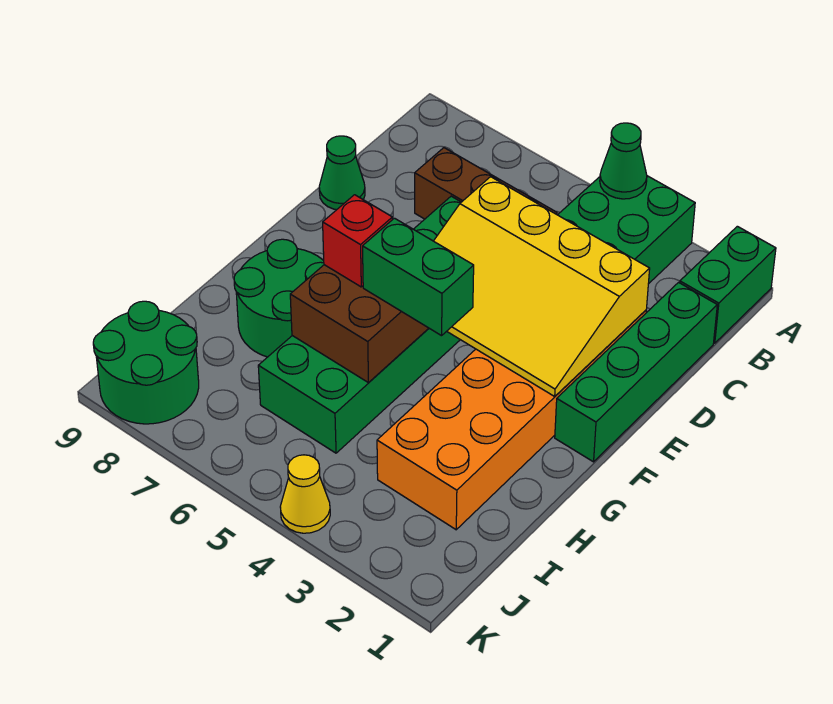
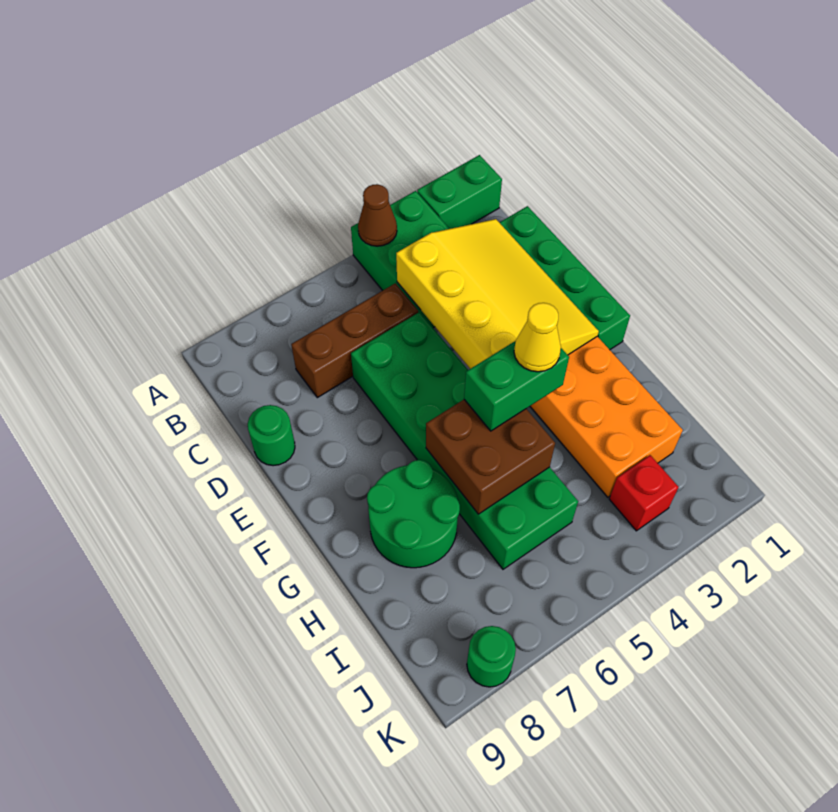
green 1x2 brick [680,226,776,343] -> green 1x2 brick turned to [417,155,502,229]
green 1x1 cone [600,123,647,199] -> brown 1x1 cone [358,184,397,246]
yellow 3x4 slope [434,177,650,396] -> yellow 3x4 slope turned to [396,219,599,369]
green 1x1 cone [319,136,365,210] -> green 1x1 round brick [248,405,295,466]
red 1x1 brick [323,195,392,287] -> red 1x1 brick moved to [609,455,678,531]
green 2x2 round brick [93,301,199,424] -> green 1x1 round brick [467,626,516,687]
yellow 1x1 cone [280,455,330,533] -> yellow 1x1 cone moved to [514,303,561,372]

